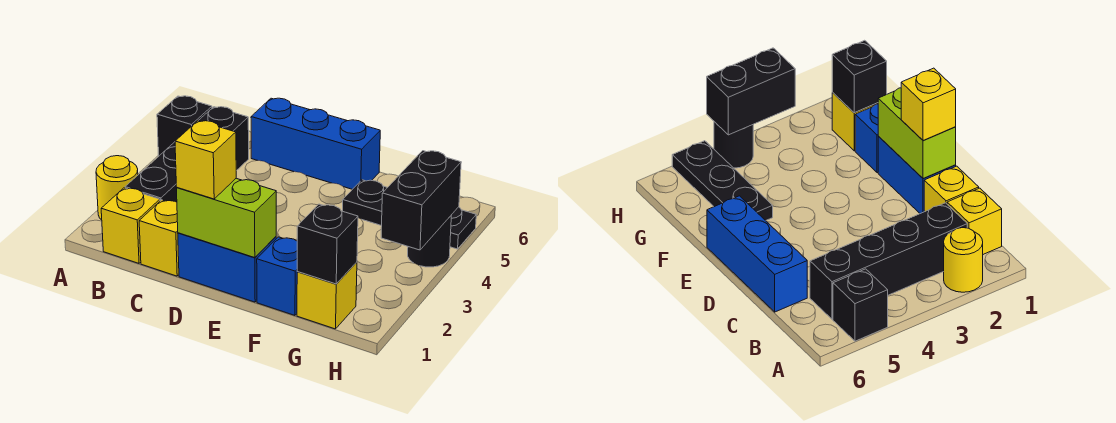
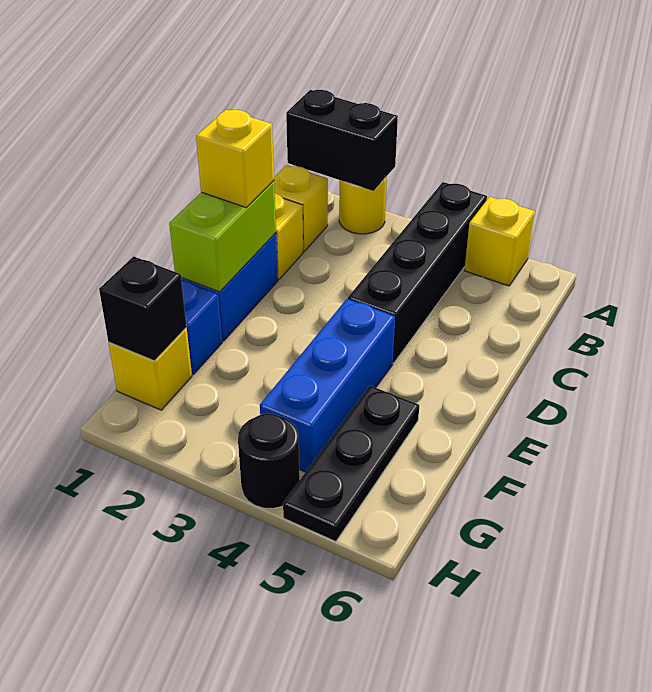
black 1x1 brick [157,96,212,156] -> yellow 1x1 brick [464,197,535,286]
black 1x4 brick [125,107,249,202] -> black 1x4 brick turned to [348,182,487,363]
blue 1x3 brick [251,98,380,189] -> blue 1x3 brick moved to [260,299,395,472]
black 1x2 brick [381,151,461,250] -> black 1x2 brick moved to [286,90,398,191]

